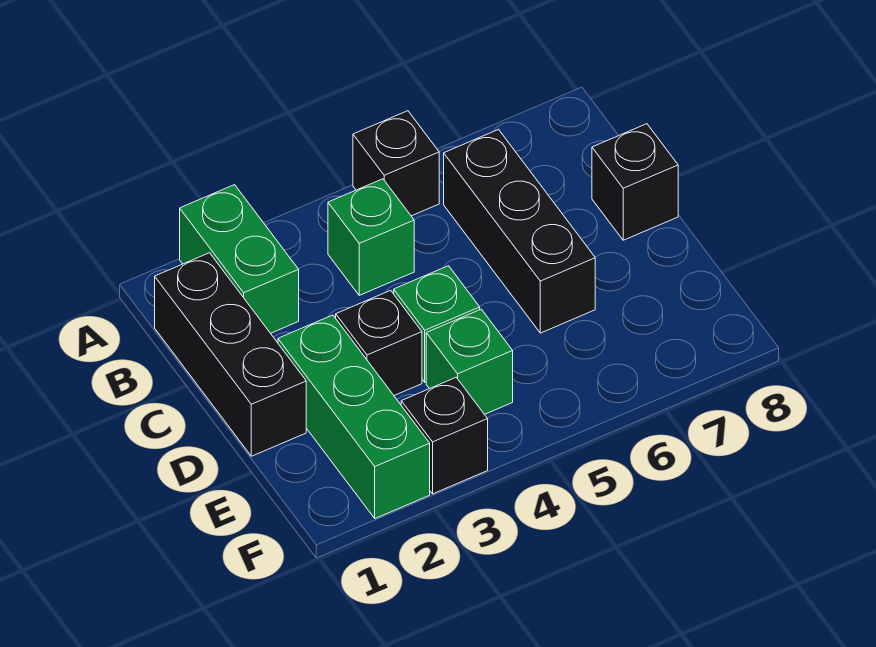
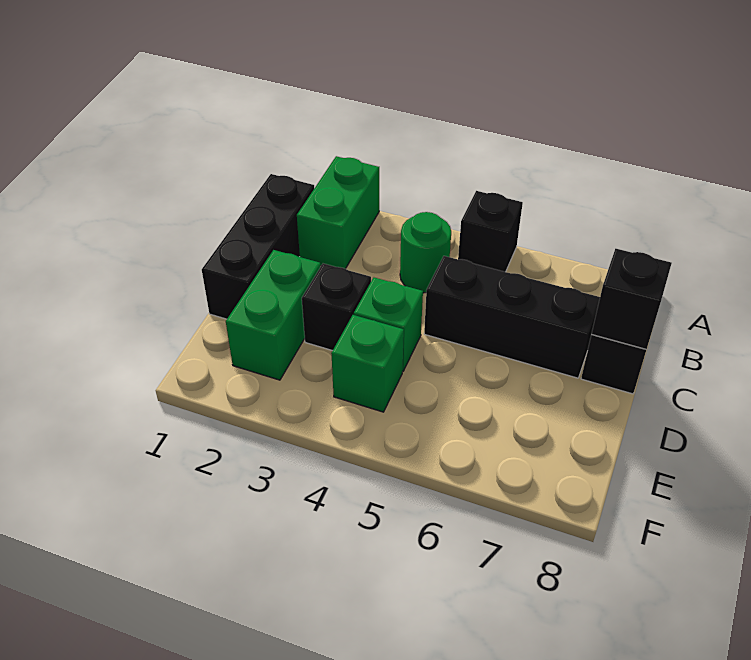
green 1x1 brick [328,179,414,295] -> green 1x1 round brick [400,212,451,293]
black 1x3 brick [444,130,595,333] -> black 1x3 brick turned to [424,256,600,378]
green 1x3 brick [278,315,430,518] -> green 1x2 brick [226,250,321,380]
black 1x1 brick [401,378,488,494] -> black 1x1 brick moved to [592,249,672,350]

